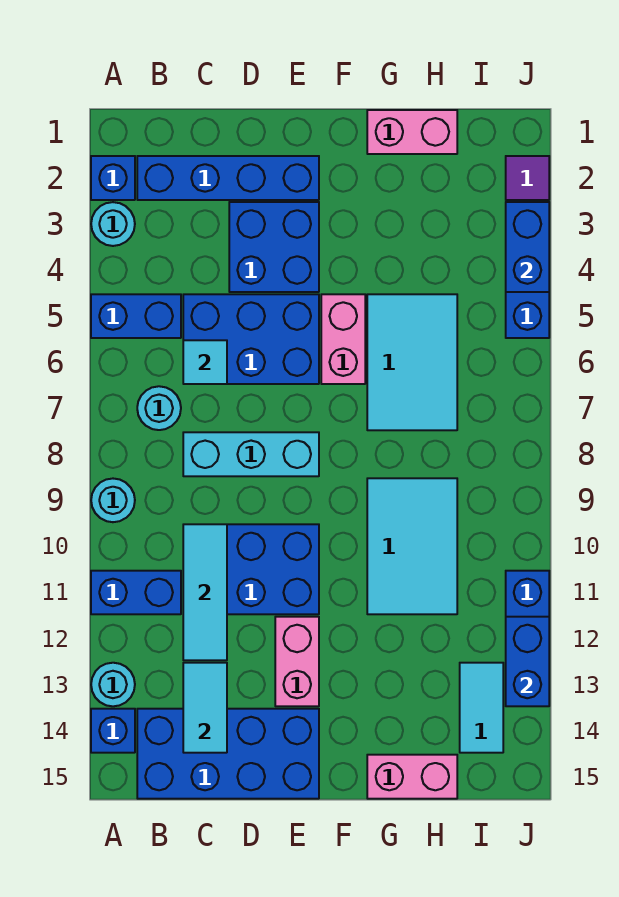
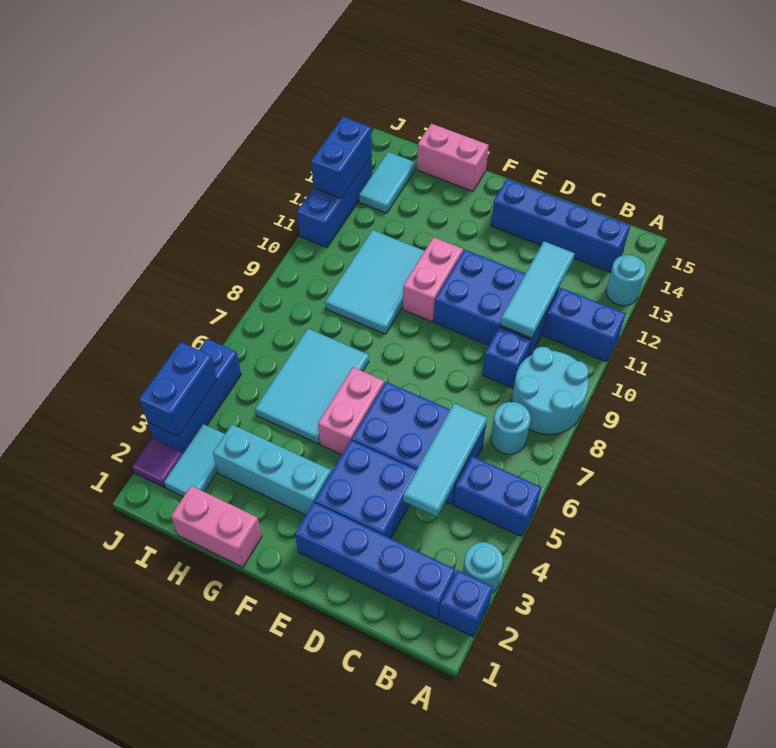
cyan 1x1 round brick [91,479,135,522] -> cyan 2x2 round brick [512,347,589,435]
blue 1x1 brick [91,709,135,753] -> blue 1x1 brick moved to [482,327,531,388]
blue 2x4 brick [137,709,319,799] -> blue 1x4 brick [491,179,630,273]
cyan 1x1 tile [183,340,227,384] -> cyan 1x3 tile [403,403,487,516]
cyan 1x3 brick [183,432,319,476] -> cyan 1x3 brick moved to [213,425,331,515]
cyan 1x2 tile [183,663,227,753] -> cyan 1x2 tile moved to [164,424,225,497]
pink 1x2 brick [275,617,319,706] -> pink 1x2 brick moved to [403,237,463,322]

